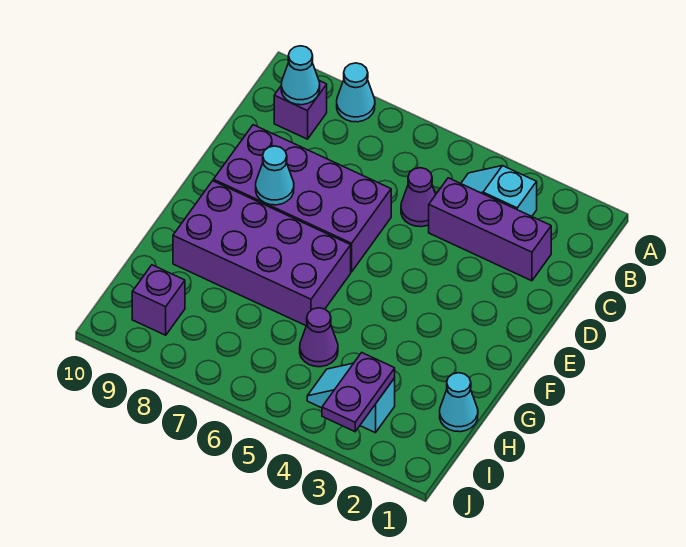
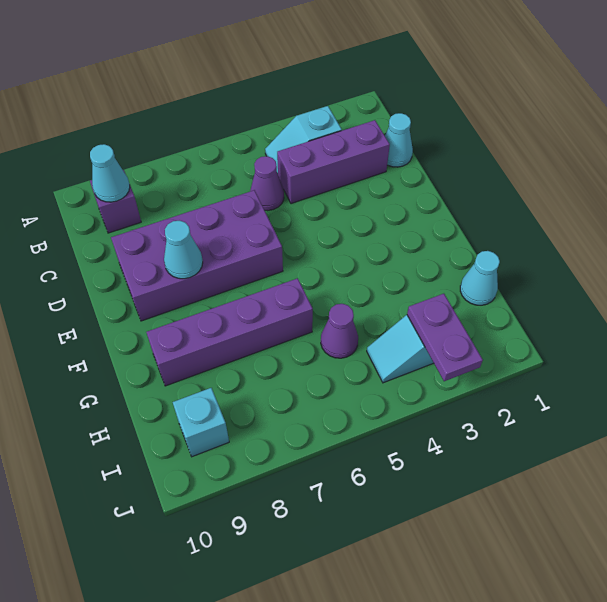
cyan 1x1 cone [337,63,375,122] -> cyan 1x1 cone moved to [385,113,413,167]
purple 2x4 brick [173,181,351,326] -> purple 1x4 brick [146,278,313,386]
purple 1x1 brick [132,265,185,335] -> cyan 1x1 brick [173,388,229,457]

